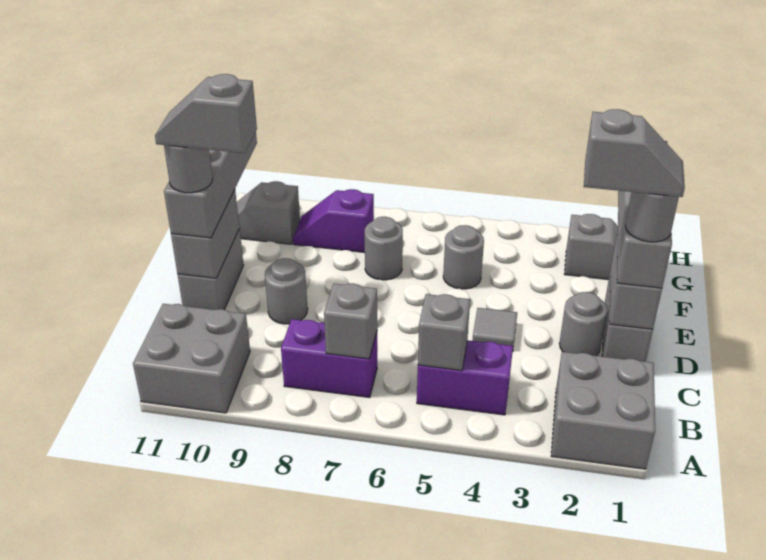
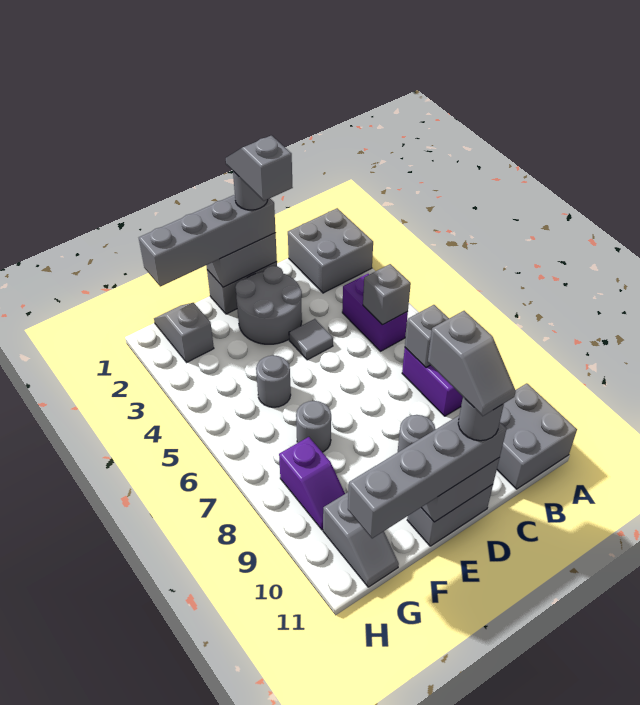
grey 1x1 round brick [559,292,607,356] -> grey 2x2 round brick [235,266,302,344]

